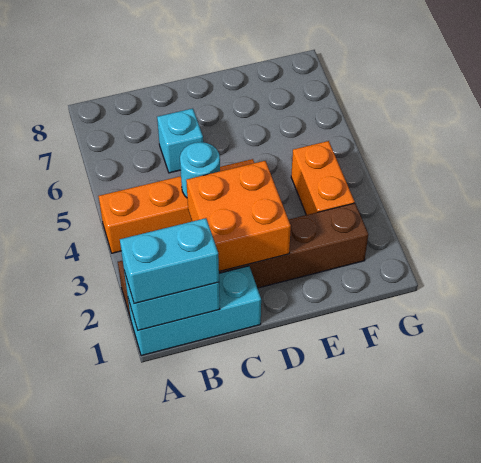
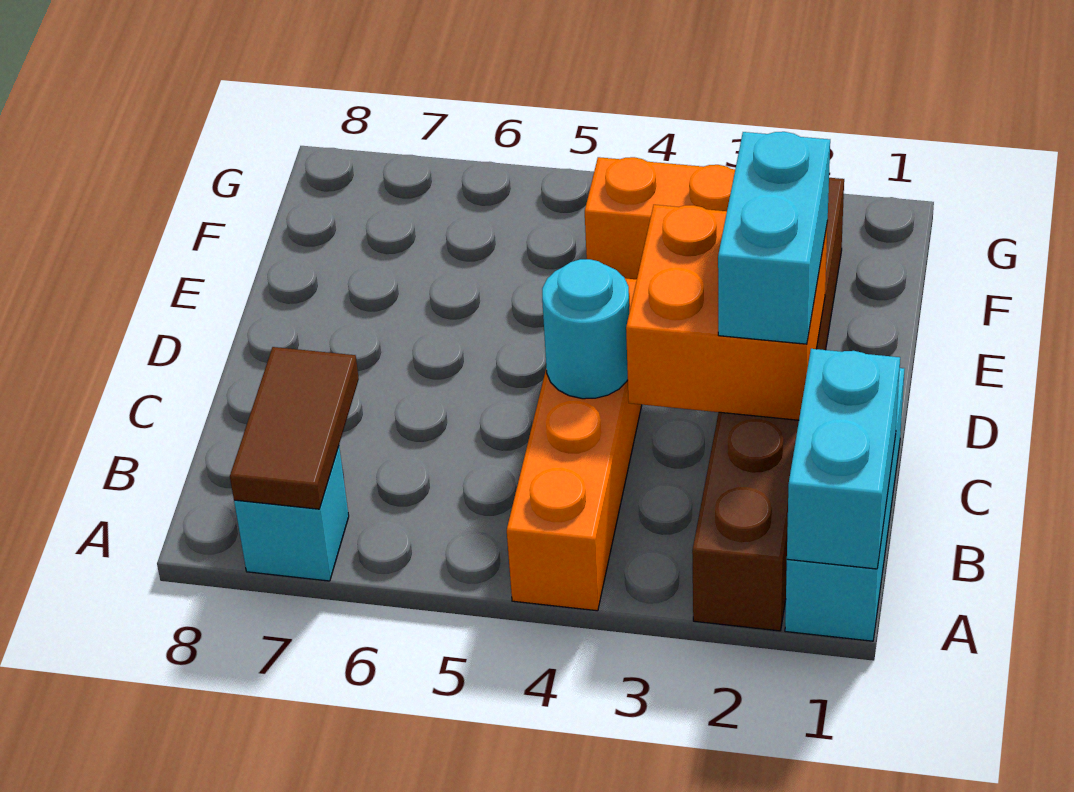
cyan 1x2 brick [120,218,219,304] -> cyan 1x2 brick moved to [718,132,830,344]
none -> brown 1x2 tile [230,347,359,509]
cyan 1x1 brick [157,108,203,173] -> cyan 1x1 brick moved to [234,447,349,581]

